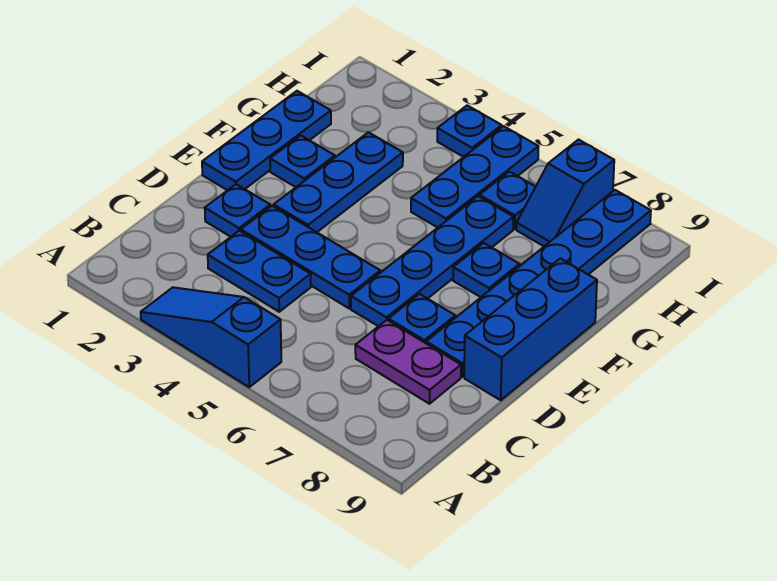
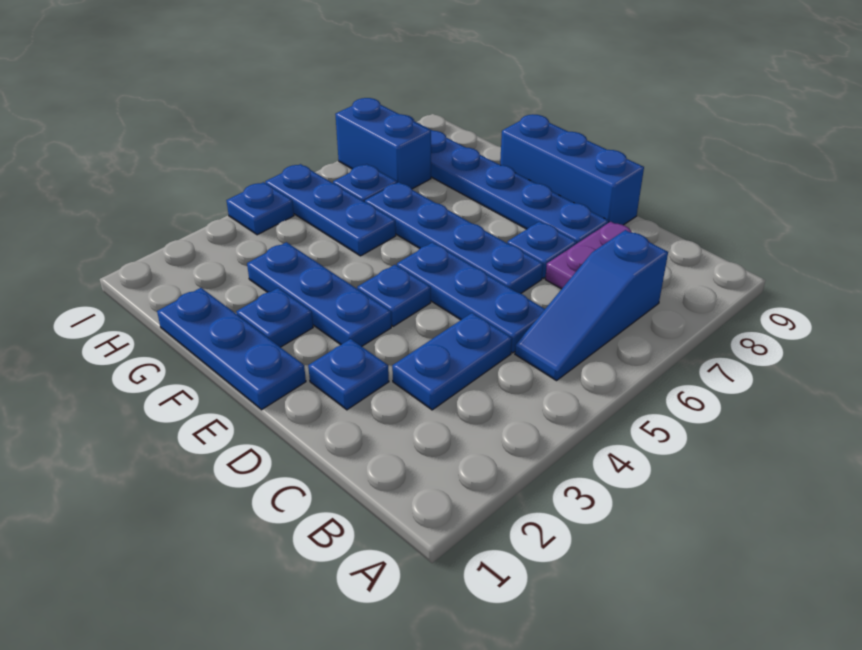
blue 1x3 slope [141,287,281,387] -> blue 1x3 slope moved to [515,230,668,381]
blue 1x3 plate [241,206,380,308] -> blue 1x3 plate turned to [397,242,545,353]
blue 1x1 plate [453,243,520,297] -> blue 1x1 plate moved to [357,265,431,326]
blue 1x2 slope [516,140,614,246] -> blue 1x2 brick [335,98,431,189]

